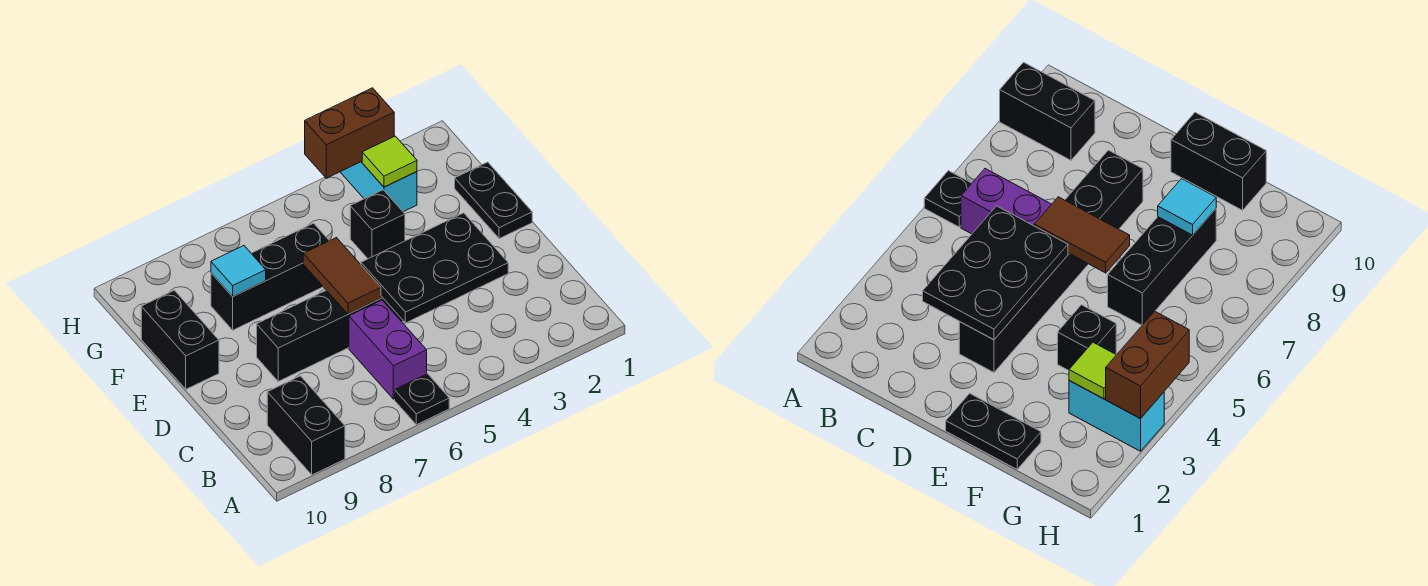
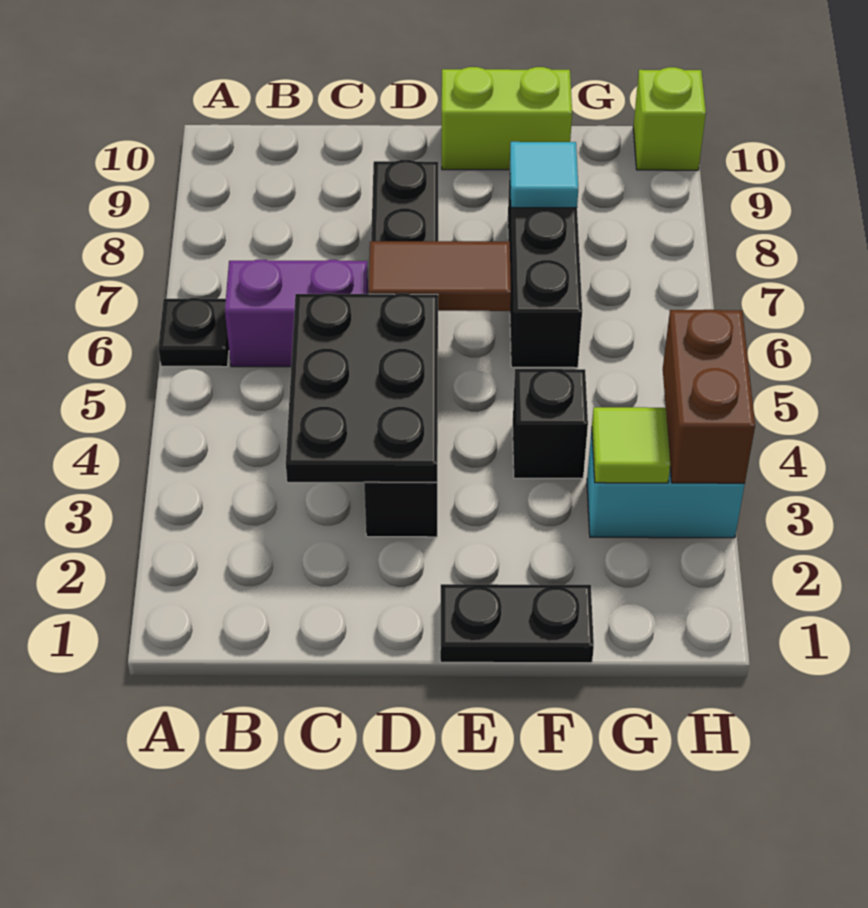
black 1x2 brick [267,376,345,475] -> none
black 1x2 brick [141,290,219,389] -> lime 1x2 brick [442,67,572,170]
none -> lime 1x1 brick [633,67,706,170]

